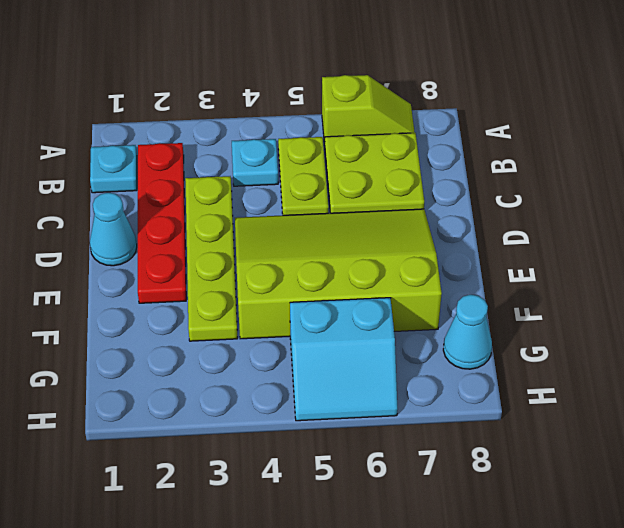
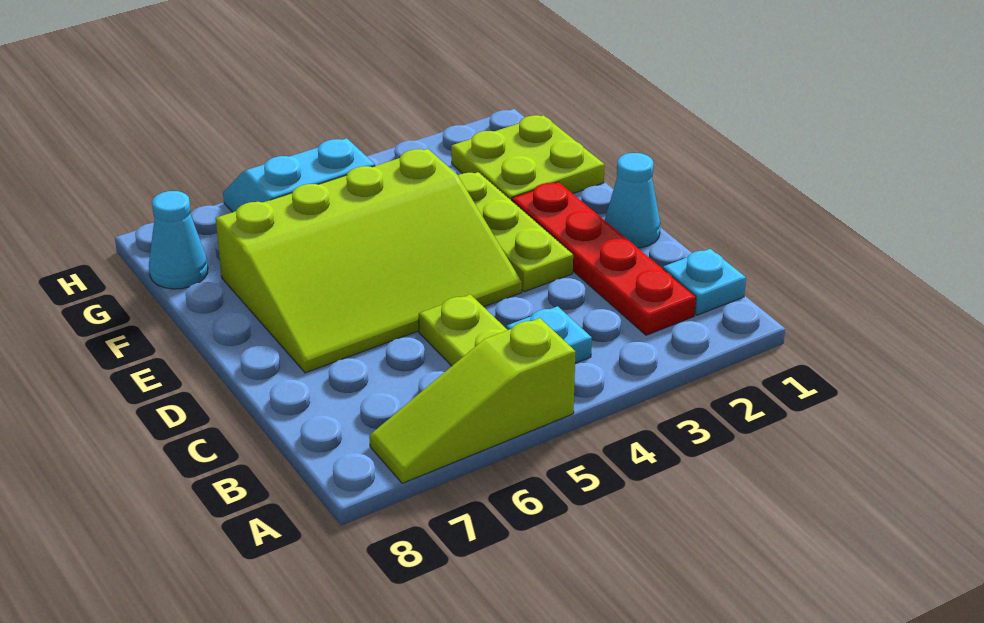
lime 1x2 slope [322,75,415,145] -> lime 1x3 slope [369,318,576,483]
lime 2x2 plate [325,133,424,213] -> lime 2x2 plate moved to [451,115,605,201]
lime 1x4 plate [185,176,238,341] -> lime 1x3 plate [458,172,573,292]

